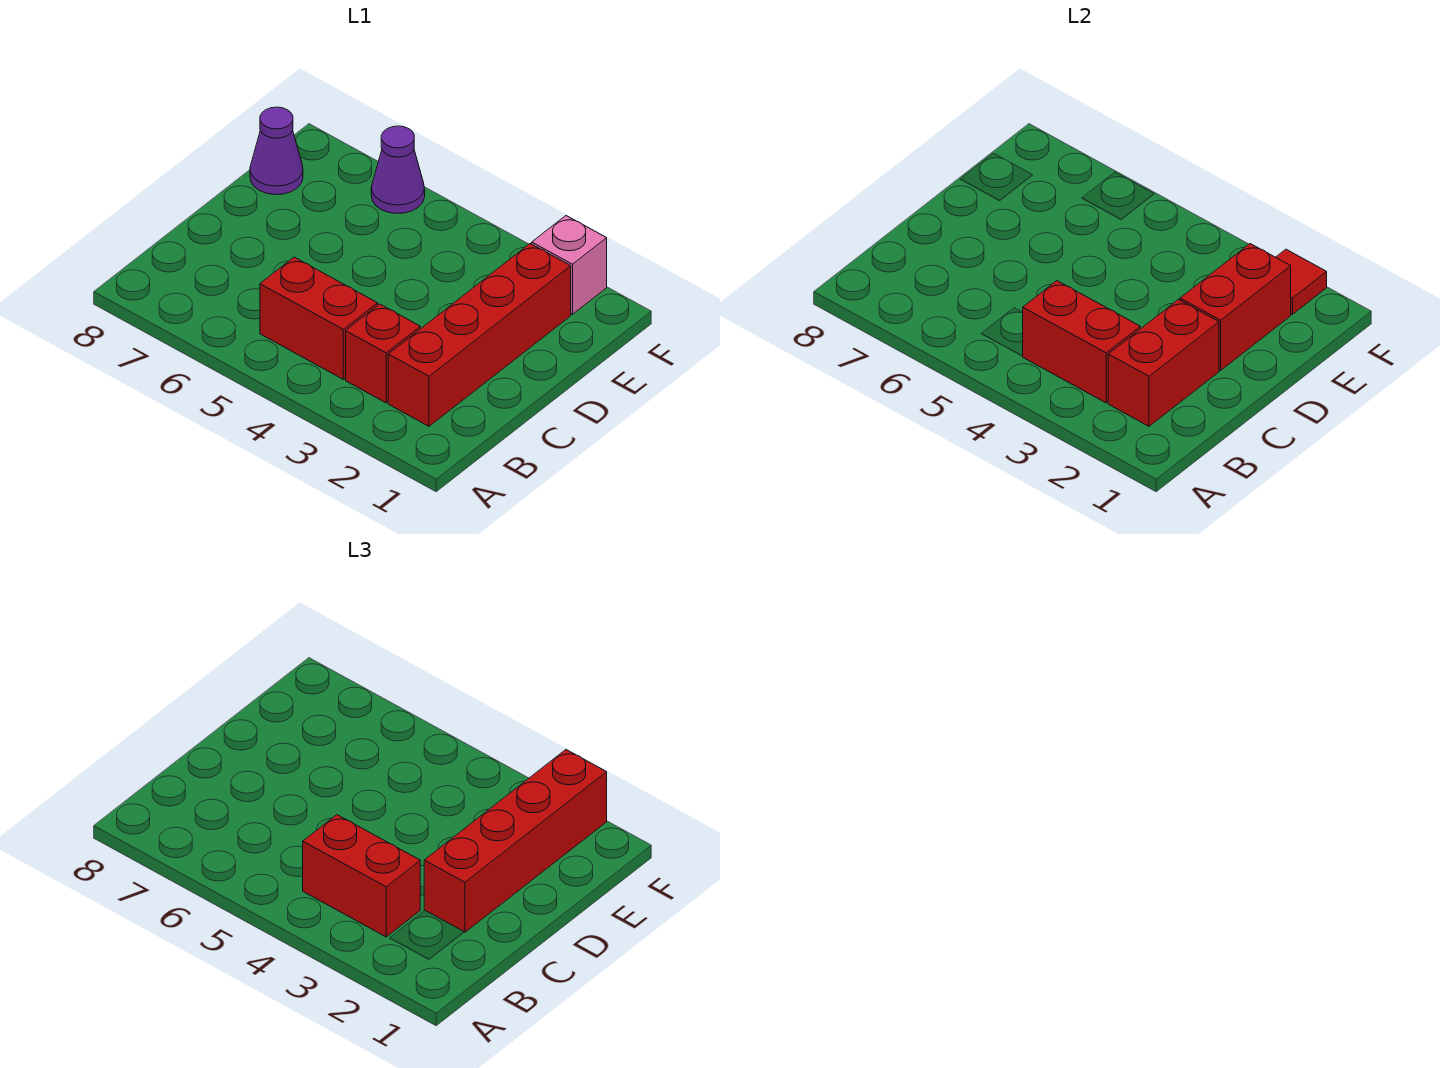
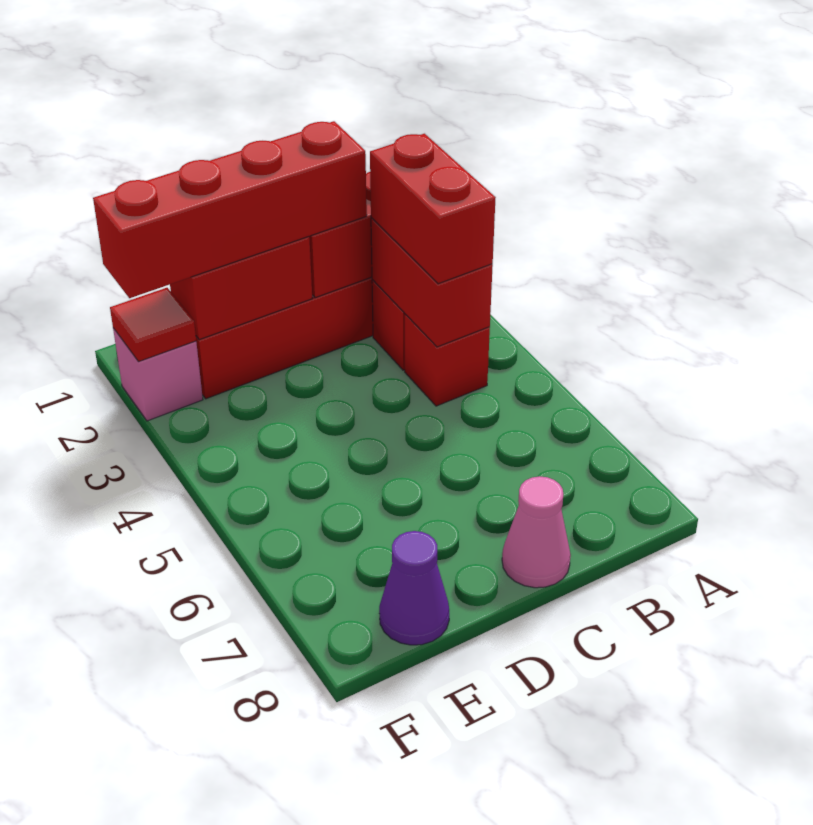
red 1x2 brick [260,257,378,379] -> red 1x1 brick [405,314,490,406]
none -> pink 1x1 cone [502,476,571,588]
purple 1x1 cone [371,126,425,214] -> none

